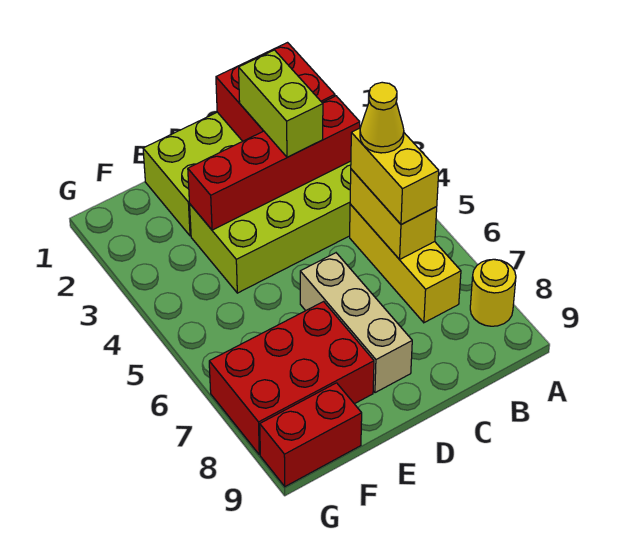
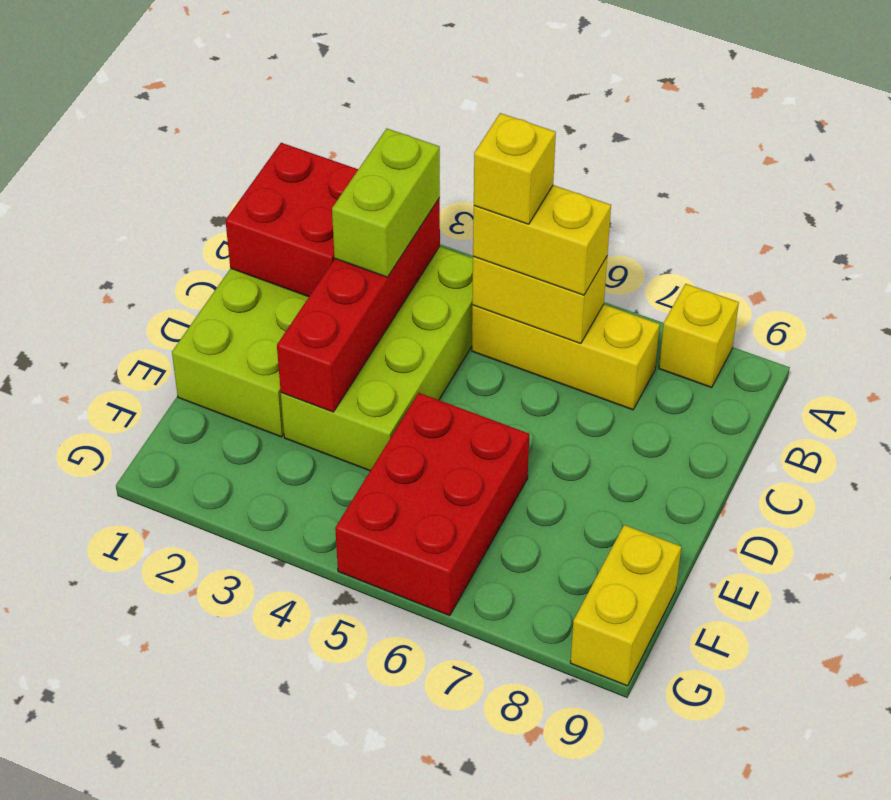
yellow 1x1 round brick [470,259,516,326] -> yellow 1x1 brick [659,284,739,388]
yellow 1x1 cone [360,82,404,153] -> yellow 1x1 brick [474,113,556,224]
lime 1x2 brick [239,50,323,157] -> lime 1x2 brick turned to [332,129,440,277]
tan 1x3 brick [300,253,412,393] -> none
red 2x3 brick [209,302,374,455] -> red 2x3 brick moved to [335,393,529,616]
red 1x2 brick [260,383,362,487] -> yellow 1x2 brick [570,525,681,686]

